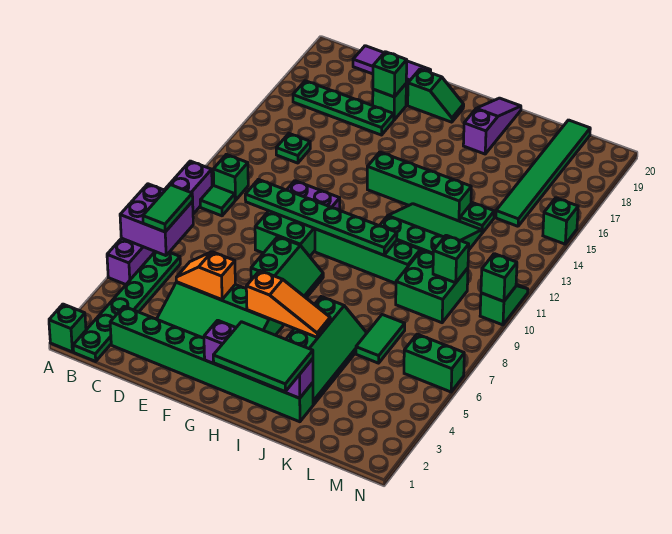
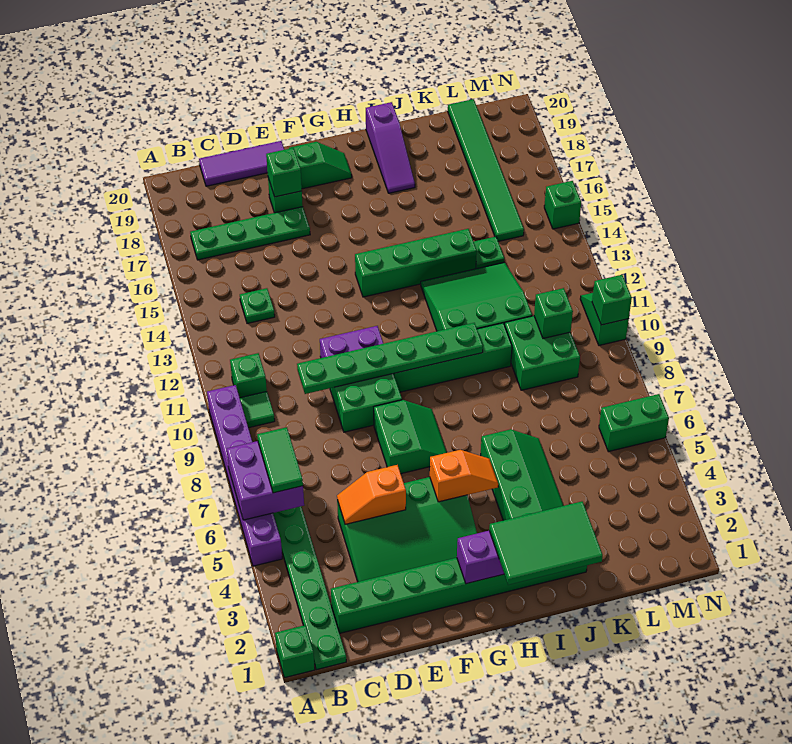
orange 1x3 slope [246,271,330,337] -> orange 1x2 slope [430,450,498,502]
purple 1x3 slope [463,98,521,154] -> purple 1x3 slope turned to [366,102,415,193]
green 1x2 tile [356,315,405,363] -> none

